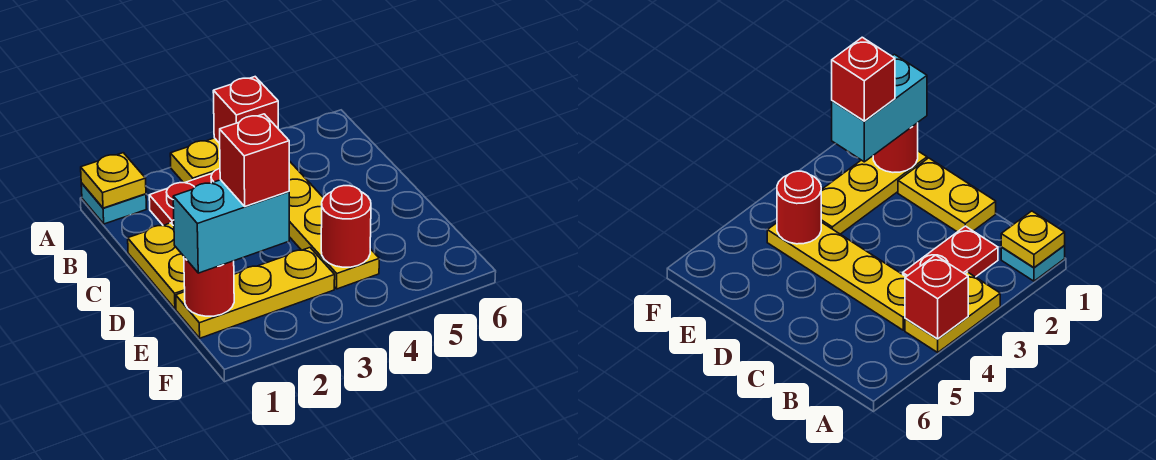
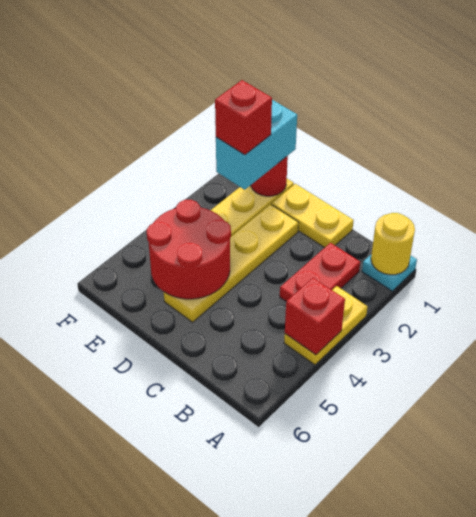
yellow 1x1 plate [81,153,146,208] -> yellow 1x1 round brick [371,213,415,275]
yellow 1x4 plate [289,161,379,289] -> yellow 1x4 plate turned to [164,204,299,322]
red 1x1 round brick [321,186,371,267] -> red 2x2 round brick [147,200,231,299]

